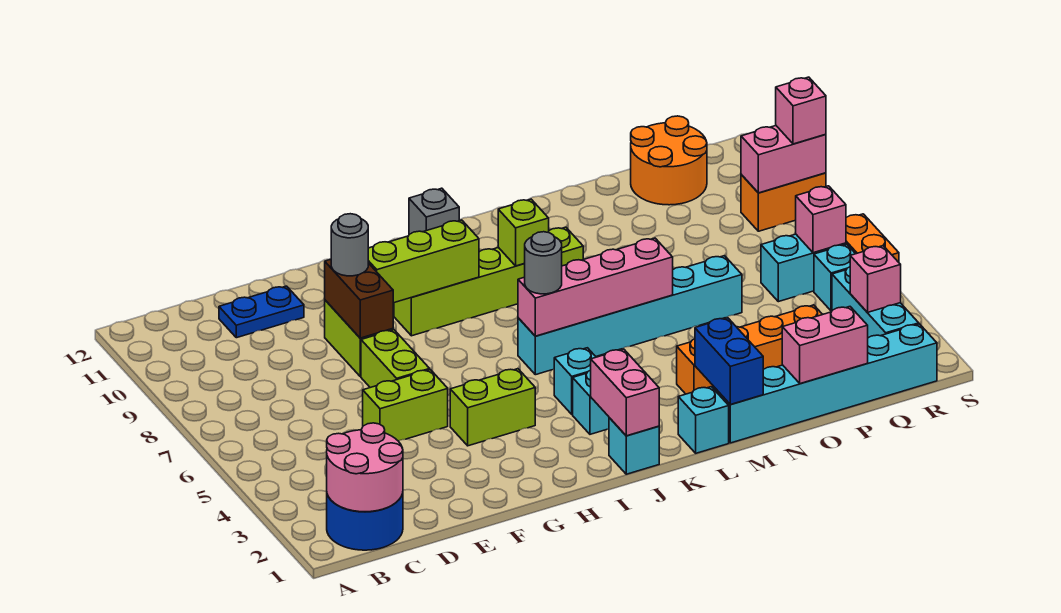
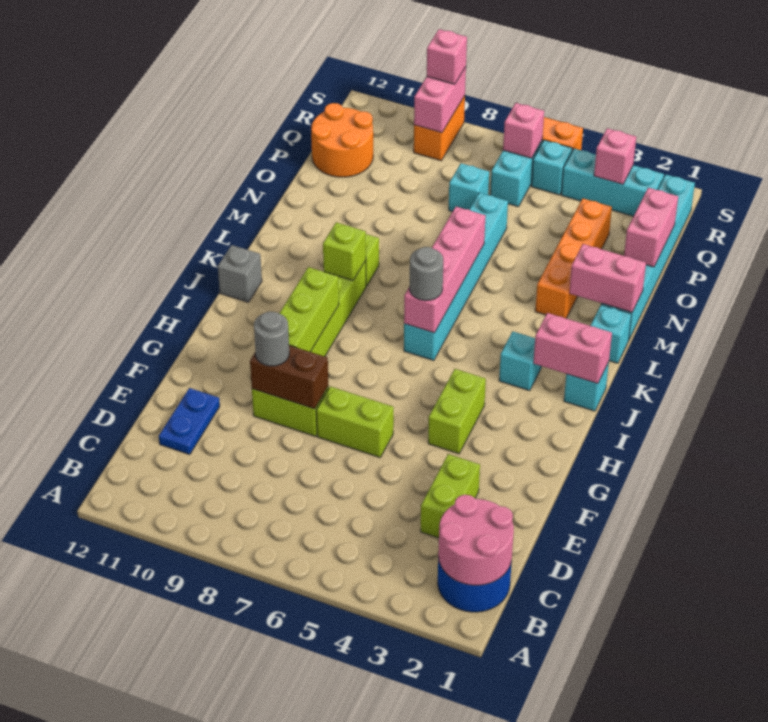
lime 1x2 brick [363,370,448,441] -> lime 1x2 brick moved to [420,454,480,538]
cyan 1x1 brick [554,348,596,414] -> cyan 1x1 brick moved to [449,163,489,212]
blue 1x2 brick [695,318,763,404] -> pink 1x2 brick [569,244,646,312]

